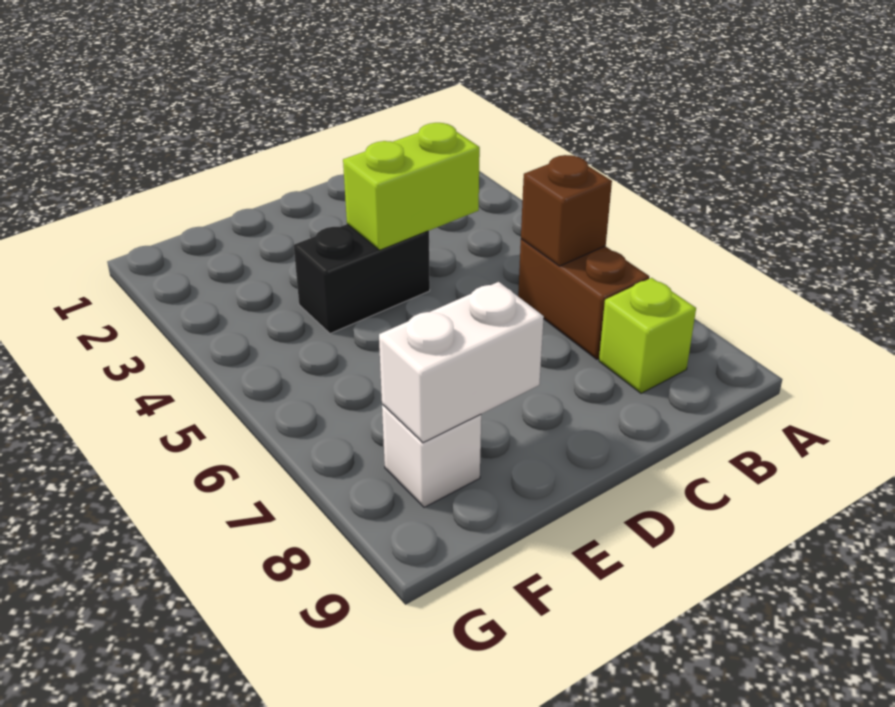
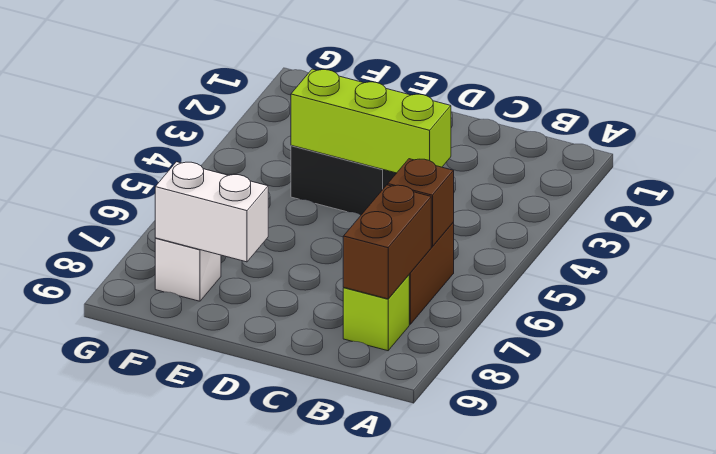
none -> brown 1x2 brick [343,185,431,299]
lime 1x2 brick [343,123,480,250] -> lime 1x3 brick [291,69,451,173]

